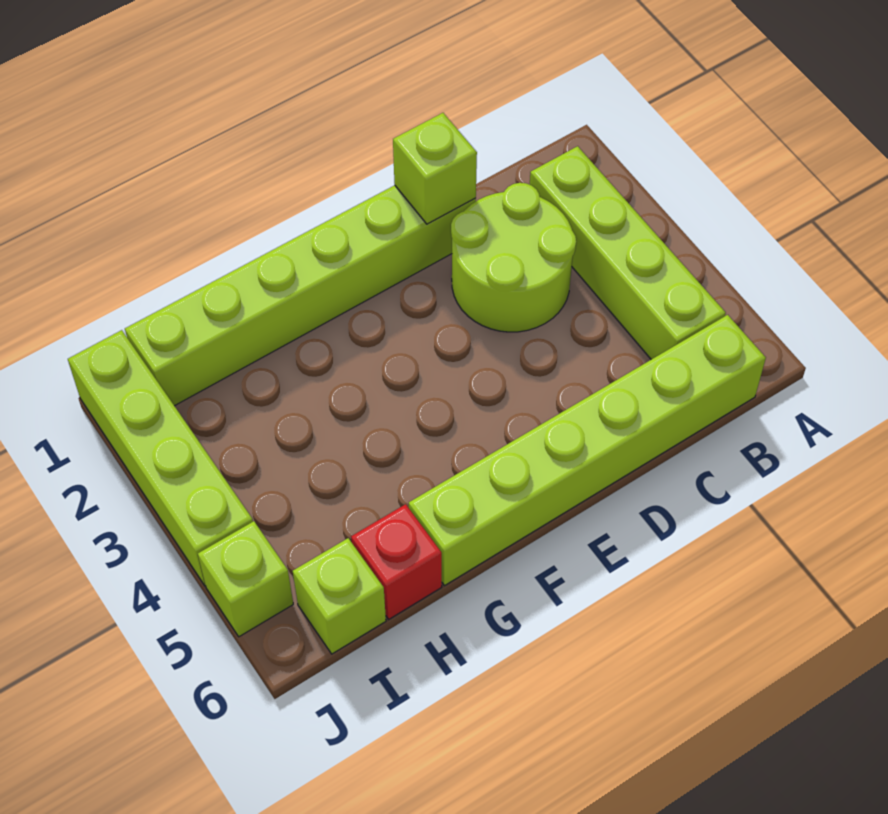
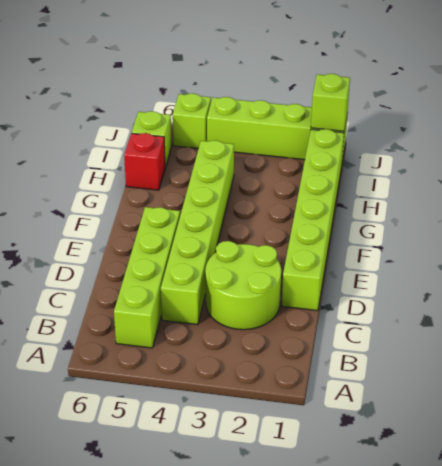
lime 1x4 brick [530,146,726,359] -> lime 1x4 brick turned to [114,207,180,348]
lime 1x6 brick [408,315,766,586] -> lime 1x6 brick moved to [161,140,234,325]
lime 1x1 brick [393,113,477,224] -> lime 1x1 brick moved to [311,74,350,131]

